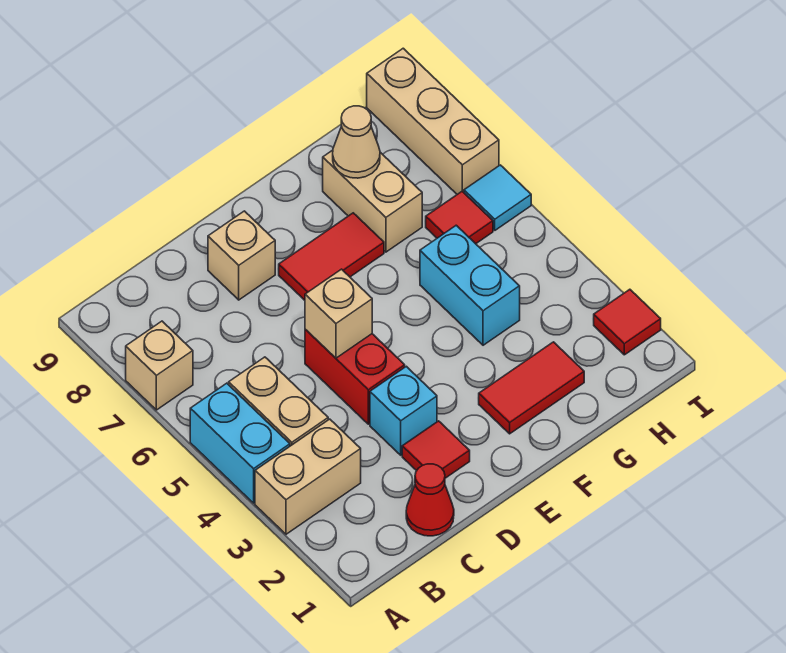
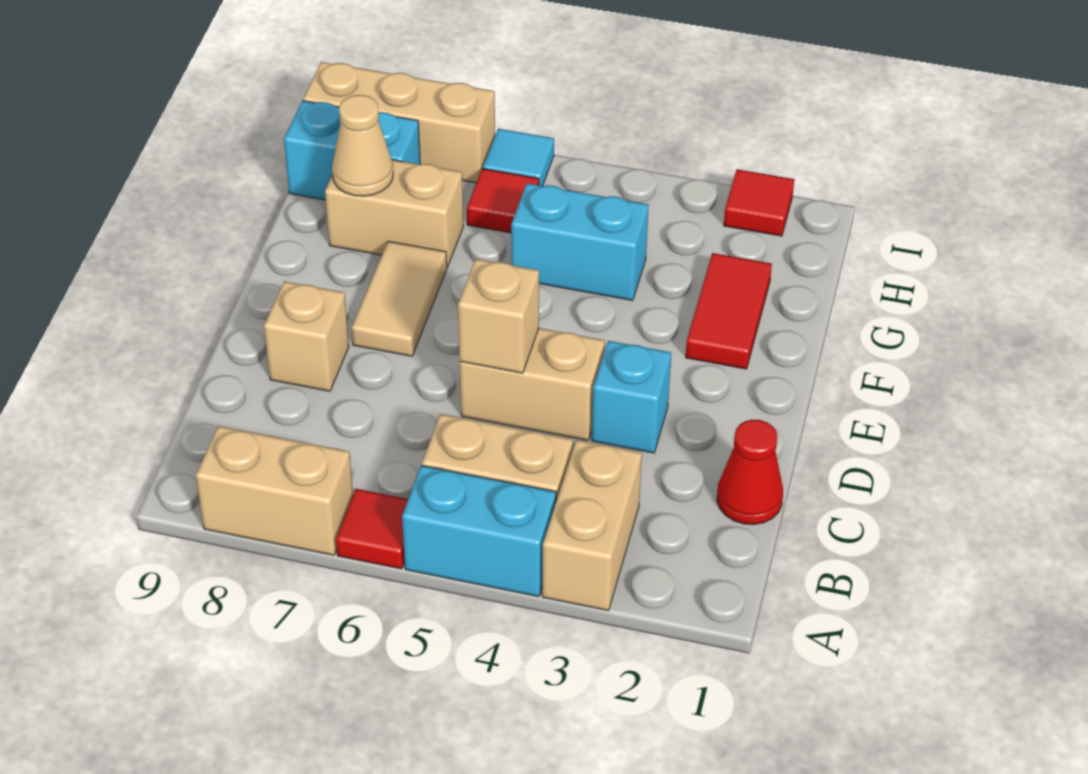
tan 1x1 brick [126,321,193,410] -> tan 1x2 brick [196,426,353,555]
red 1x1 tile [402,421,470,478] -> red 1x1 tile moved to [336,489,408,569]
red 1x2 brick [305,330,405,424] -> tan 1x2 brick [460,328,605,440]
red 1x2 tile [279,213,384,300] -> tan 1x2 tile [351,241,447,356]
none -> cyan 1x2 brick [284,101,420,200]

